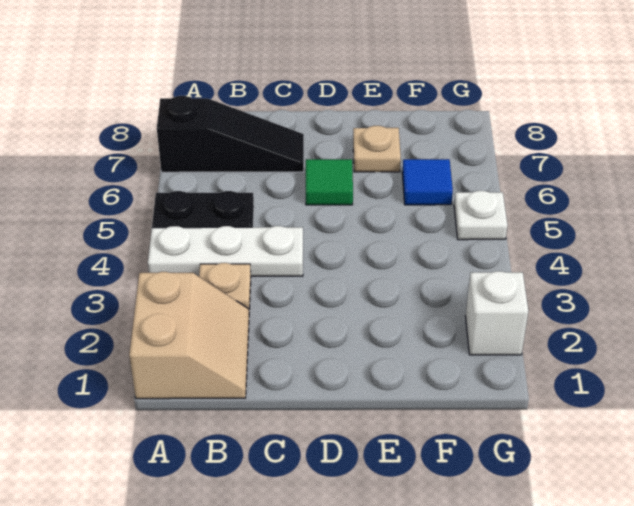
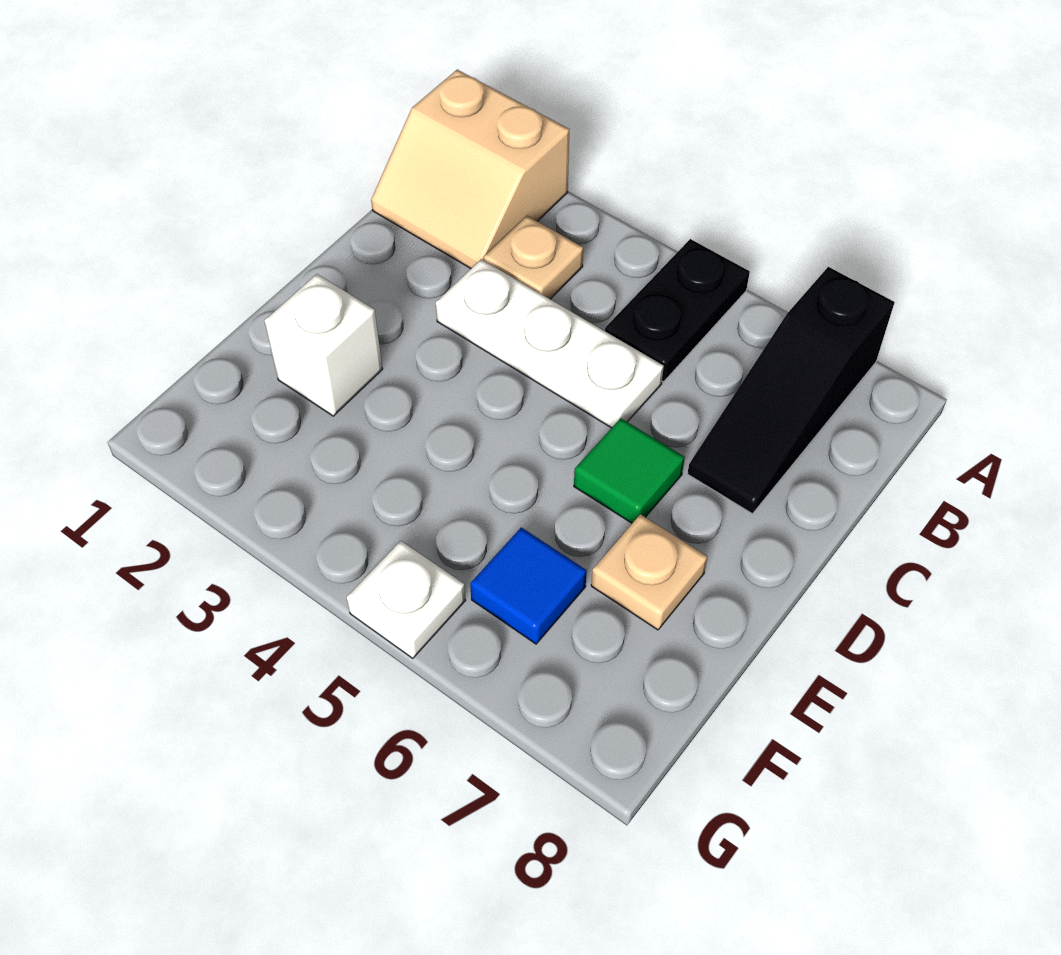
white 1x3 plate [148,226,303,276] -> white 1x3 plate turned to [436,259,664,428]
white 1x1 brick [465,271,528,355] -> white 1x1 brick moved to [265,274,382,416]

